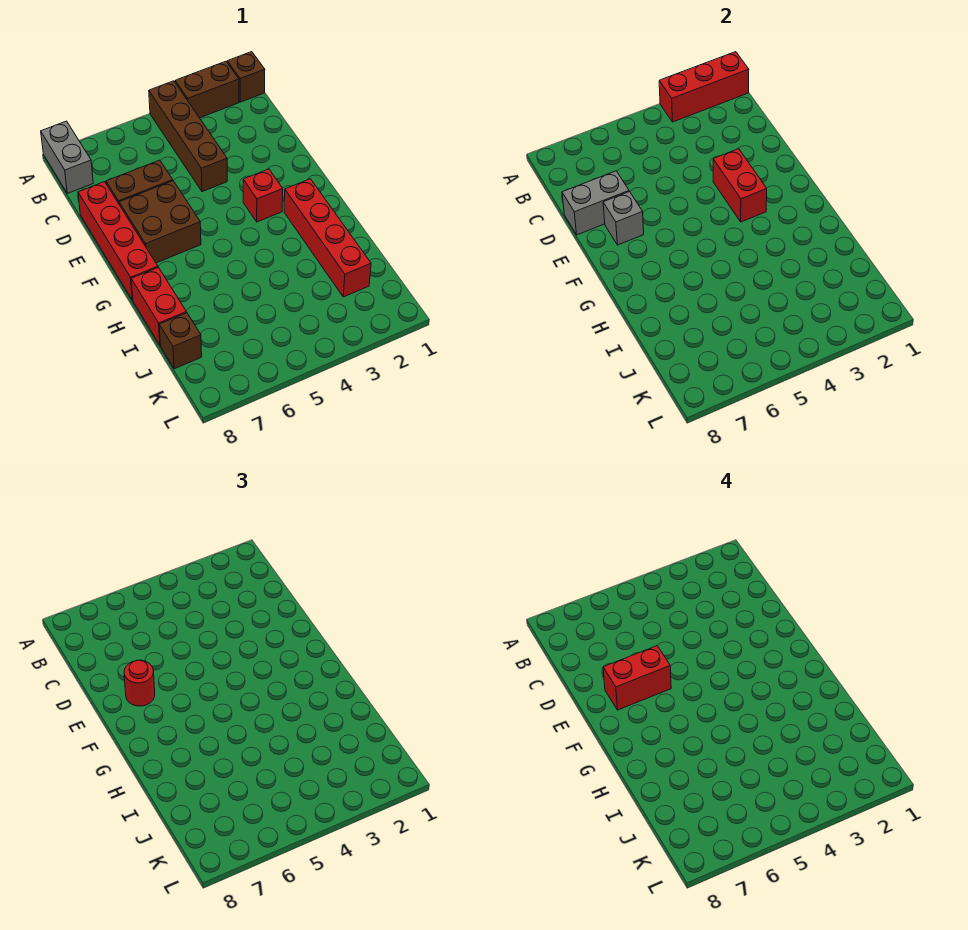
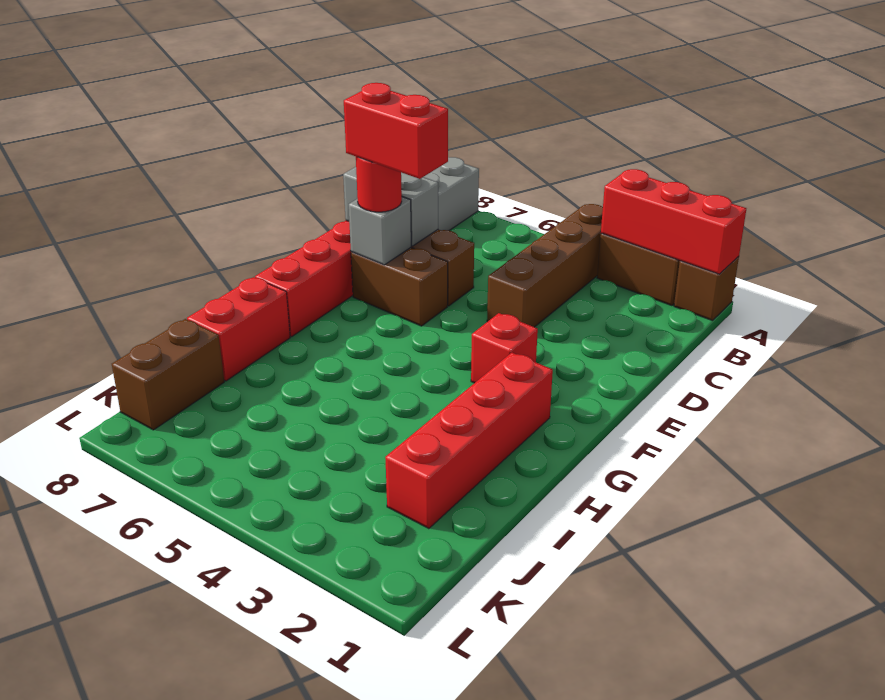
red 1x2 brick [713,149,767,222] -> none
brown 2x2 brick [119,181,201,263] -> brown 1x2 brick [351,248,448,326]
brown 1x1 brick [159,313,202,369] -> brown 1x2 brick [112,319,224,430]

